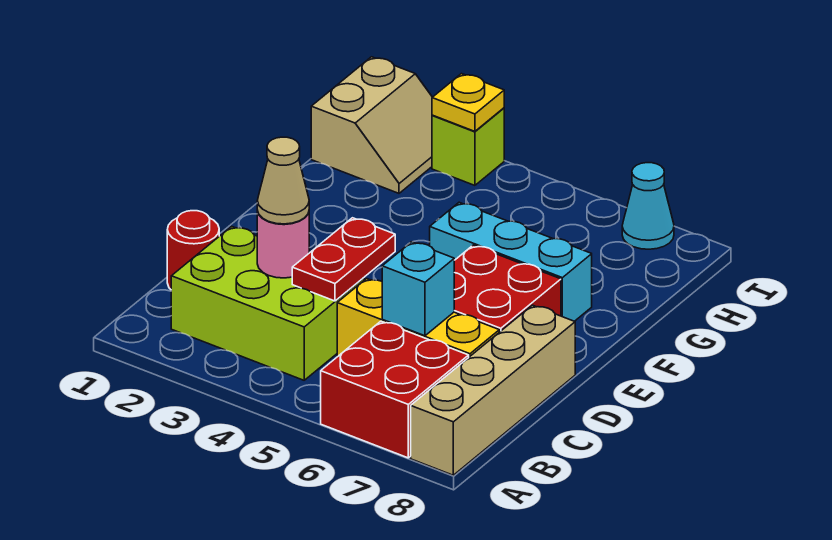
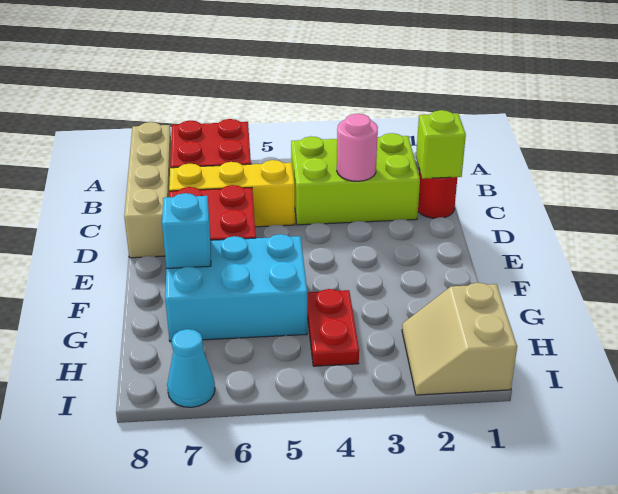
tan 1x1 cone [257,137,309,224] -> none
red 1x2 plate [292,218,395,301] -> red 1x2 plate moved to [307,289,359,366]
cyan 1x1 brick [382,242,454,336] -> cyan 1x1 brick moved to [162,193,211,269]
cyan 1x3 brick [430,202,592,321] -> cyan 2x3 brick [165,234,307,342]
lime 1x1 brick [432,108,504,185] -> lime 1x1 brick moved to [416,110,466,179]
yellow 1x1 plate [432,74,504,131] -> none

